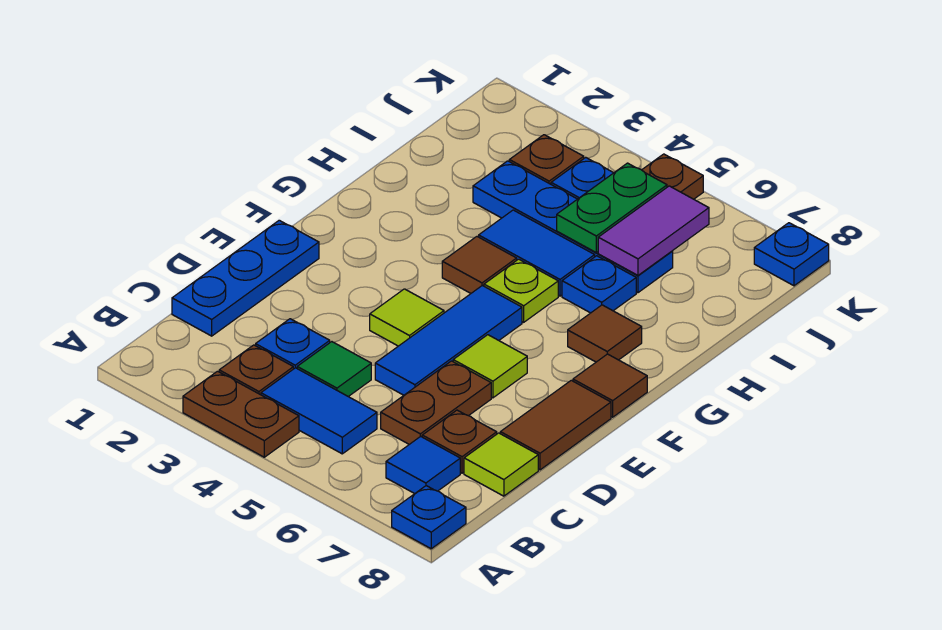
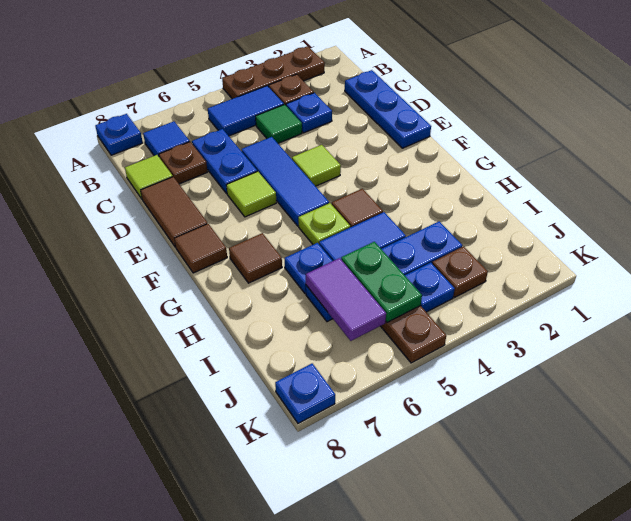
brown 1x2 plate [183,371,299,457] -> brown 1x3 plate [222,46,325,99]
brown 1x2 plate [381,361,491,444] -> blue 1x2 plate [192,129,257,193]

